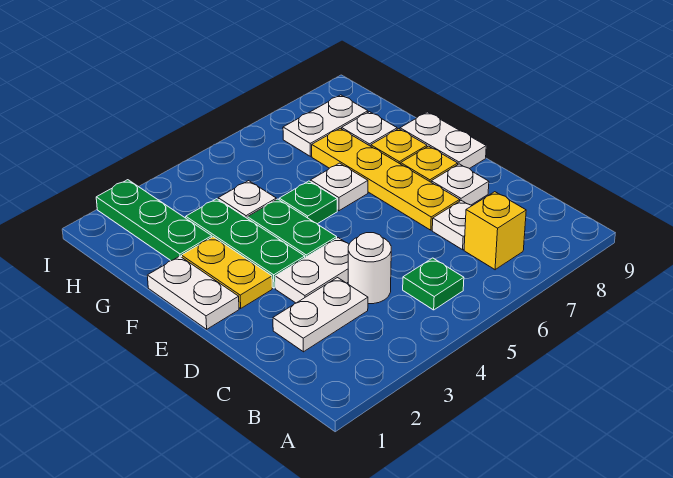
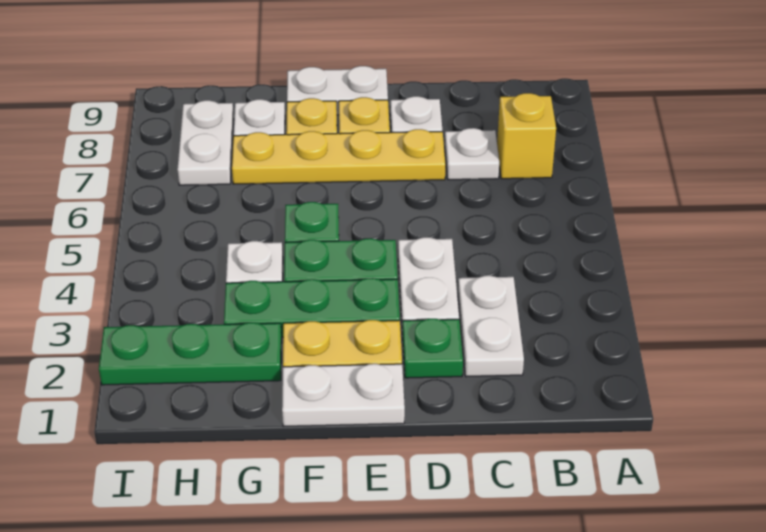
green 1x1 plate [403,258,464,310] -> green 1x1 plate moved to [403,319,463,378]
white 1x1 round brick [348,233,391,304] -> none
white 1x1 plate [310,163,368,211] -> none

